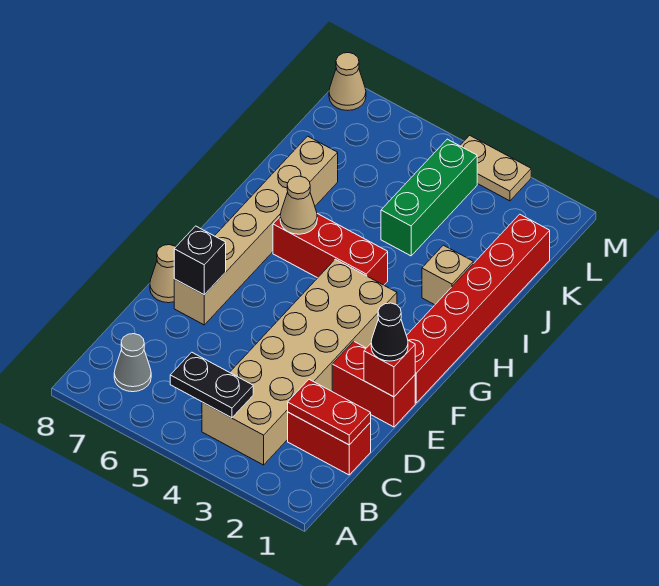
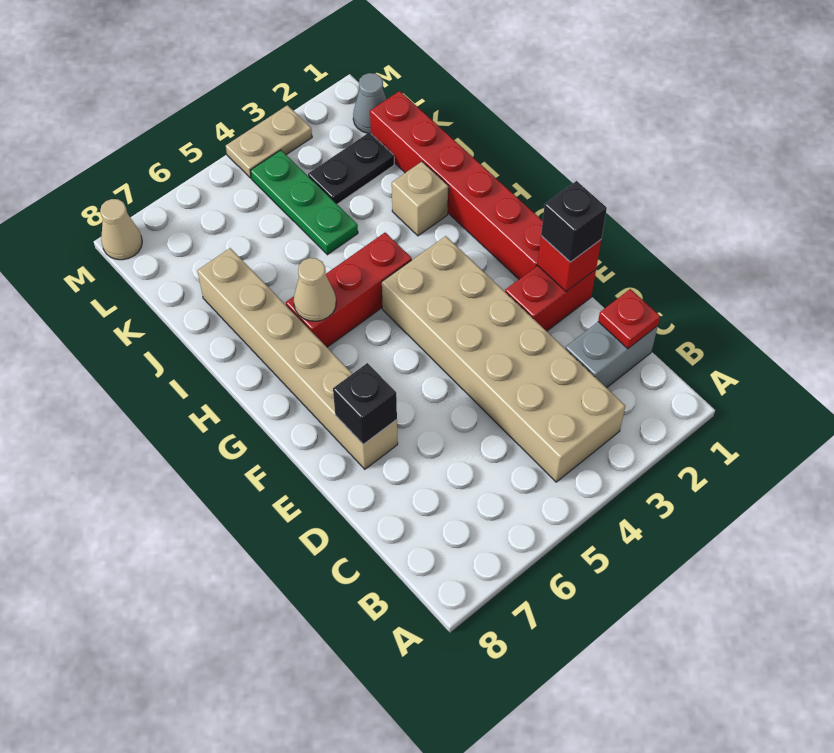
black 1x2 plate [170,352,253,418] -> black 1x2 plate moved to [308,132,394,204]
grey 1x1 cone [114,334,151,392] -> grey 1x1 cone moved to [353,73,386,133]
red 1x2 brick [288,412,371,475] -> grey 1x2 brick [565,322,658,388]
red 1x2 plate [288,379,371,445] -> red 1x1 plate [598,289,660,349]
black 1x1 cone [371,303,408,361] -> black 1x1 brick [541,181,607,262]
tan 1x1 cone [150,245,175,303] -> none
green 1x3 brick [381,139,477,256] -> green 1x3 plate [250,150,358,255]

